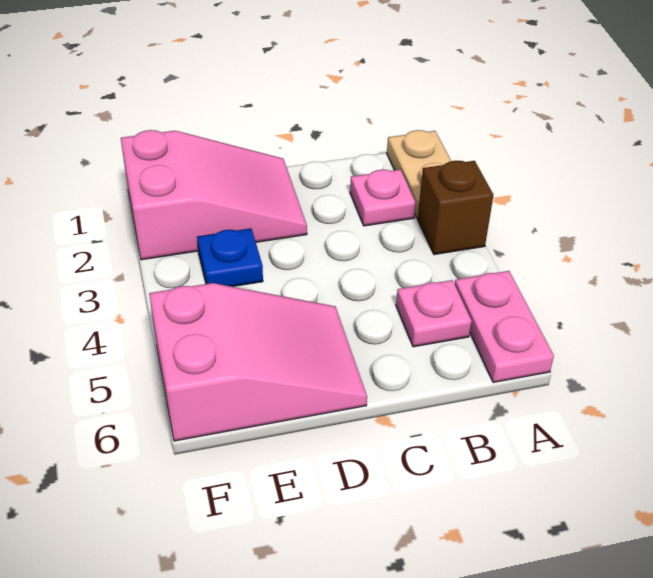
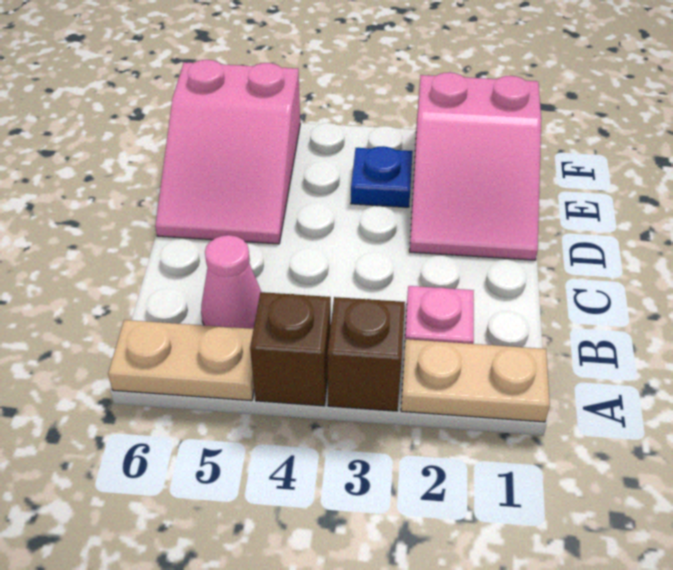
none -> brown 1x1 brick [250,292,331,406]
pink 1x2 plate [455,271,554,382] -> tan 1x2 plate [108,320,254,401]
pink 1x1 plate [396,280,471,347] -> pink 1x1 cone [201,235,261,329]

